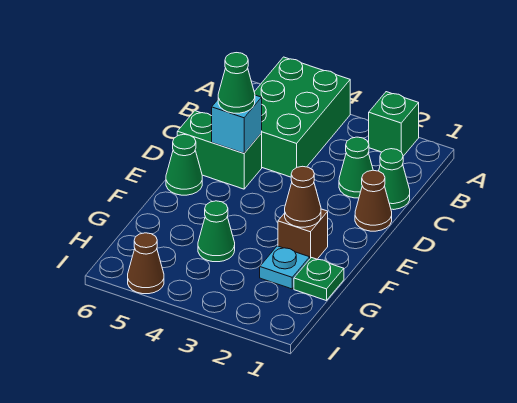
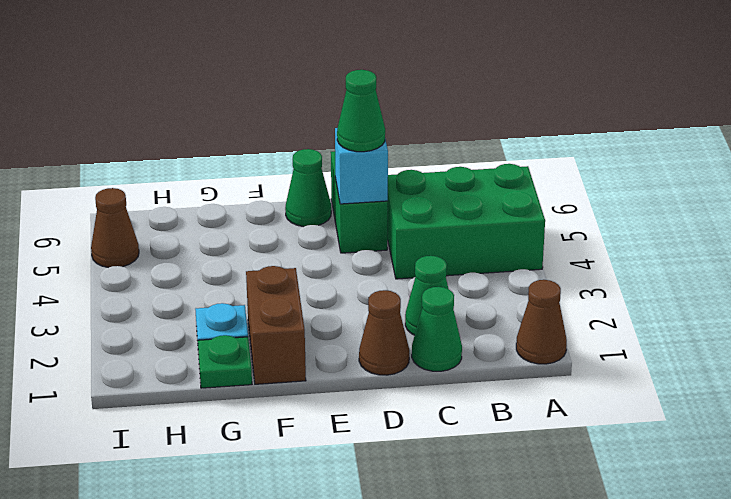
green 1x1 brick [369,92,419,156] -> none
brown 1x1 brick [278,209,328,259] -> brown 1x2 brick [246,266,306,384]
brown 1x1 cone [285,166,321,227] -> brown 1x1 cone moved to [516,280,567,364]
green 1x1 cone [198,201,235,262] -> none

